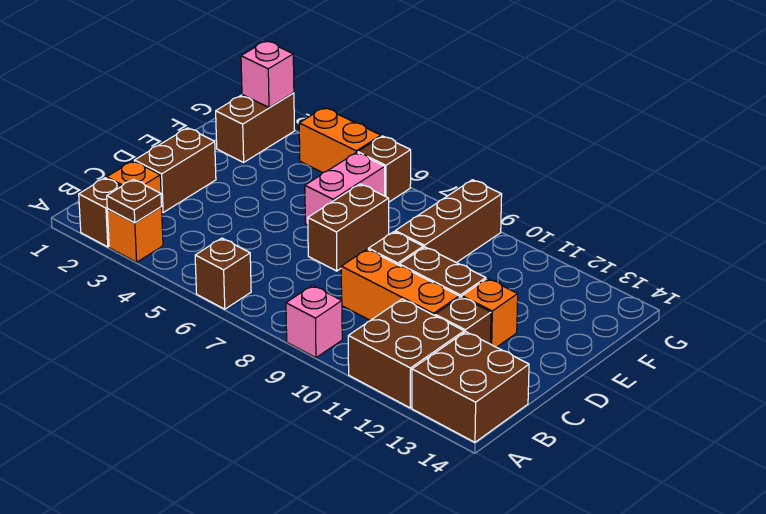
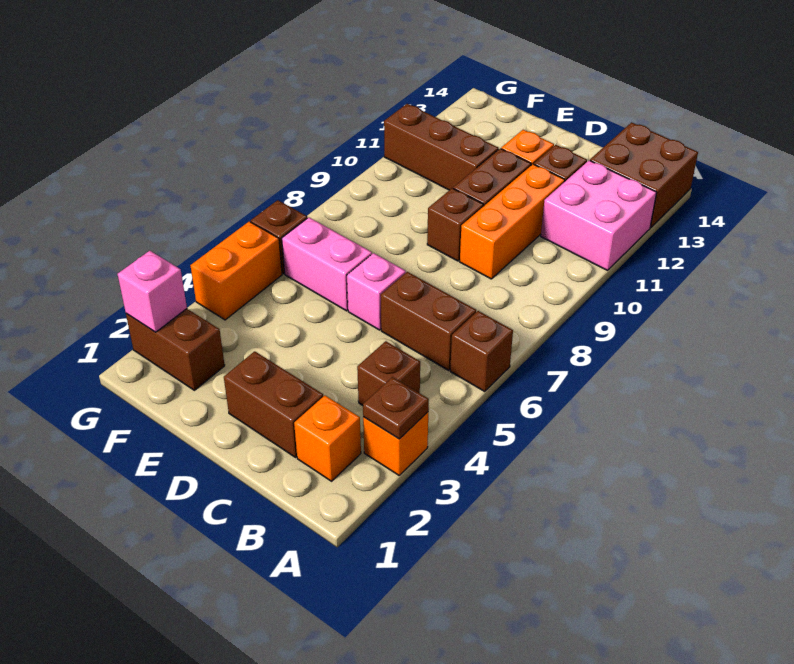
brown 1x1 brick [79,178,122,247] -> brown 1x1 brick moved to [357,341,420,405]
pink 1x1 brick [286,285,342,358] -> pink 1x1 brick moved to [347,253,406,330]
brown 2x2 brick [348,299,464,408] -> pink 2x2 brick [541,161,657,270]
brown 1x2 brick [308,184,389,271] -> brown 1x2 brick moved to [381,272,476,370]
brown 1x3 brick [395,180,502,263] -> brown 1x3 brick moved to [384,104,499,190]

